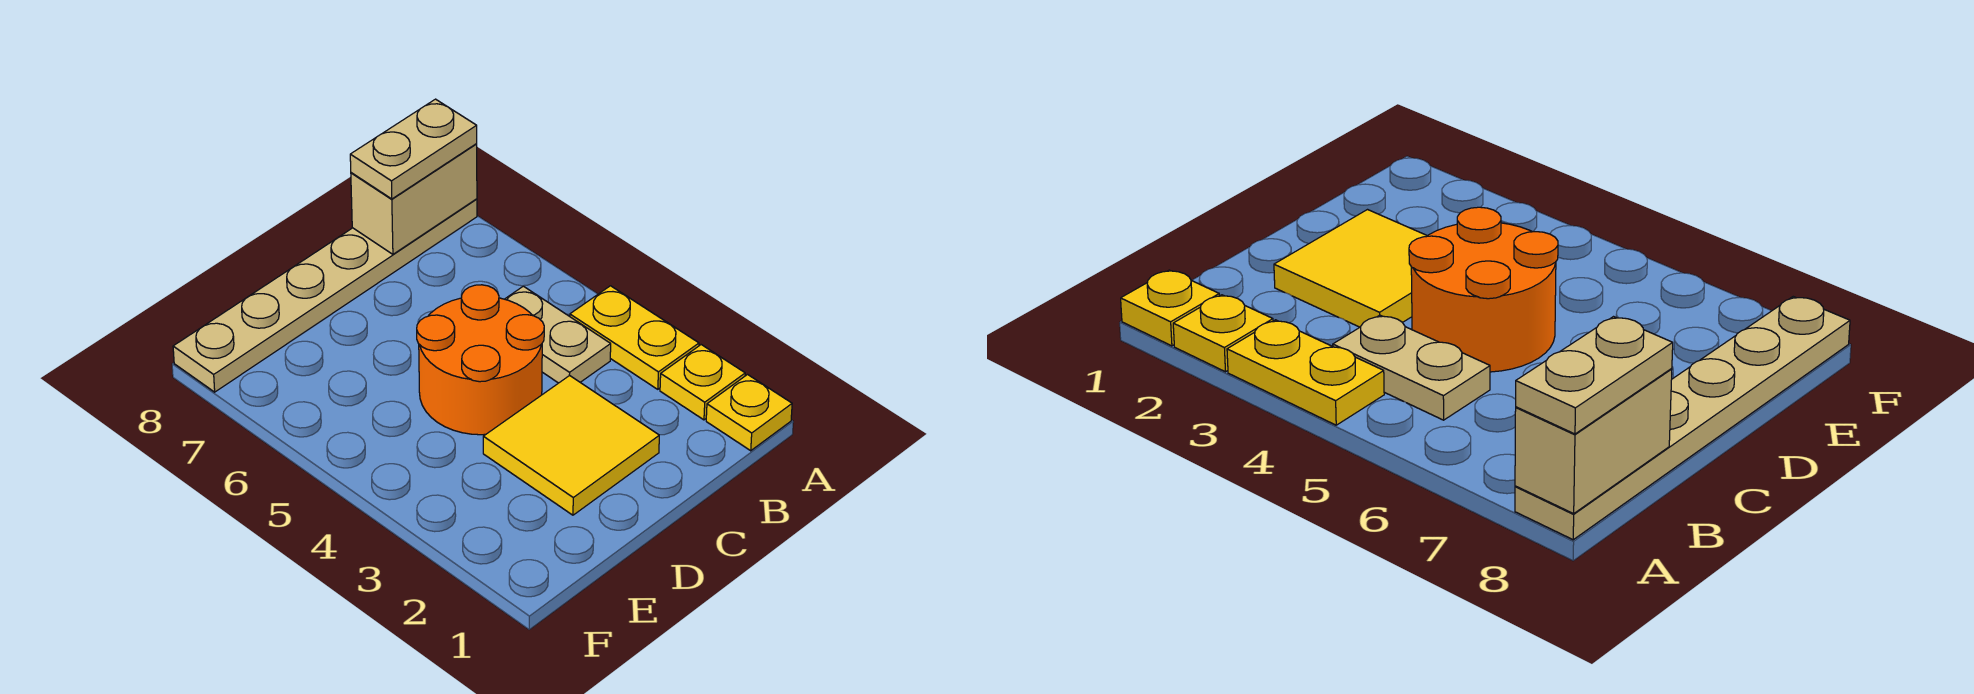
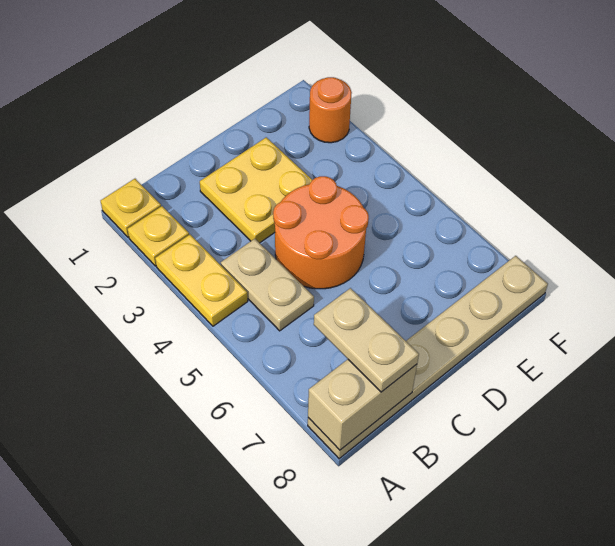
tan 1x2 plate [350,99,477,199] -> tan 1x2 plate turned to [314,288,419,392]
yellow 2x2 tile [483,376,659,515] -> yellow 2x2 plate [200,137,312,243]
none -> orange 1x1 round brick [309,77,352,143]

